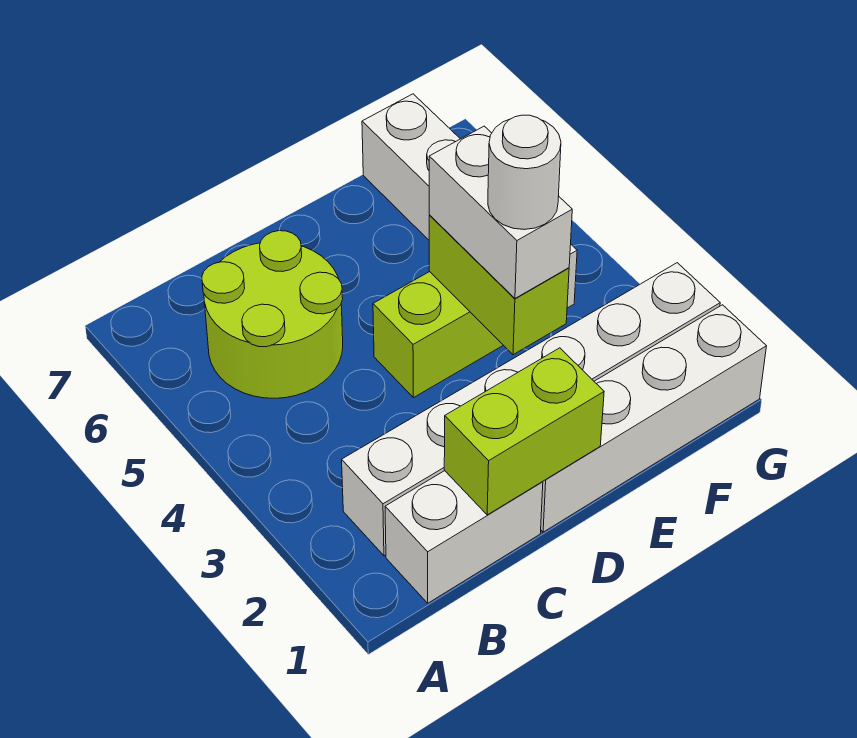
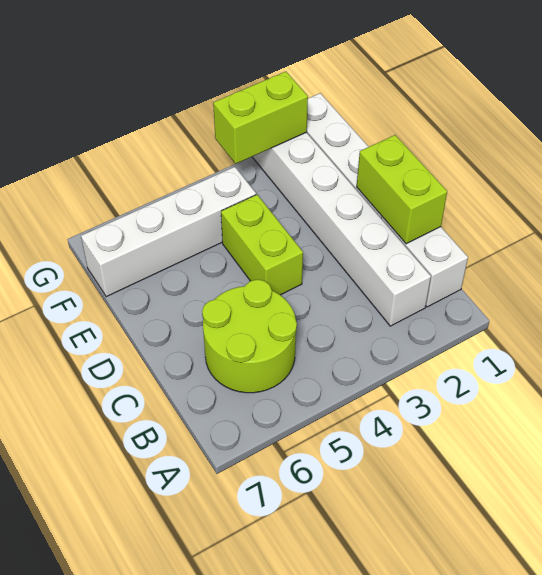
lime 1x2 brick [429,215,569,355] -> lime 1x2 brick moved to [213,72,308,164]
white 1x2 brick [429,126,572,298] -> none
white 1x1 round brick [488,115,561,230] -> none

